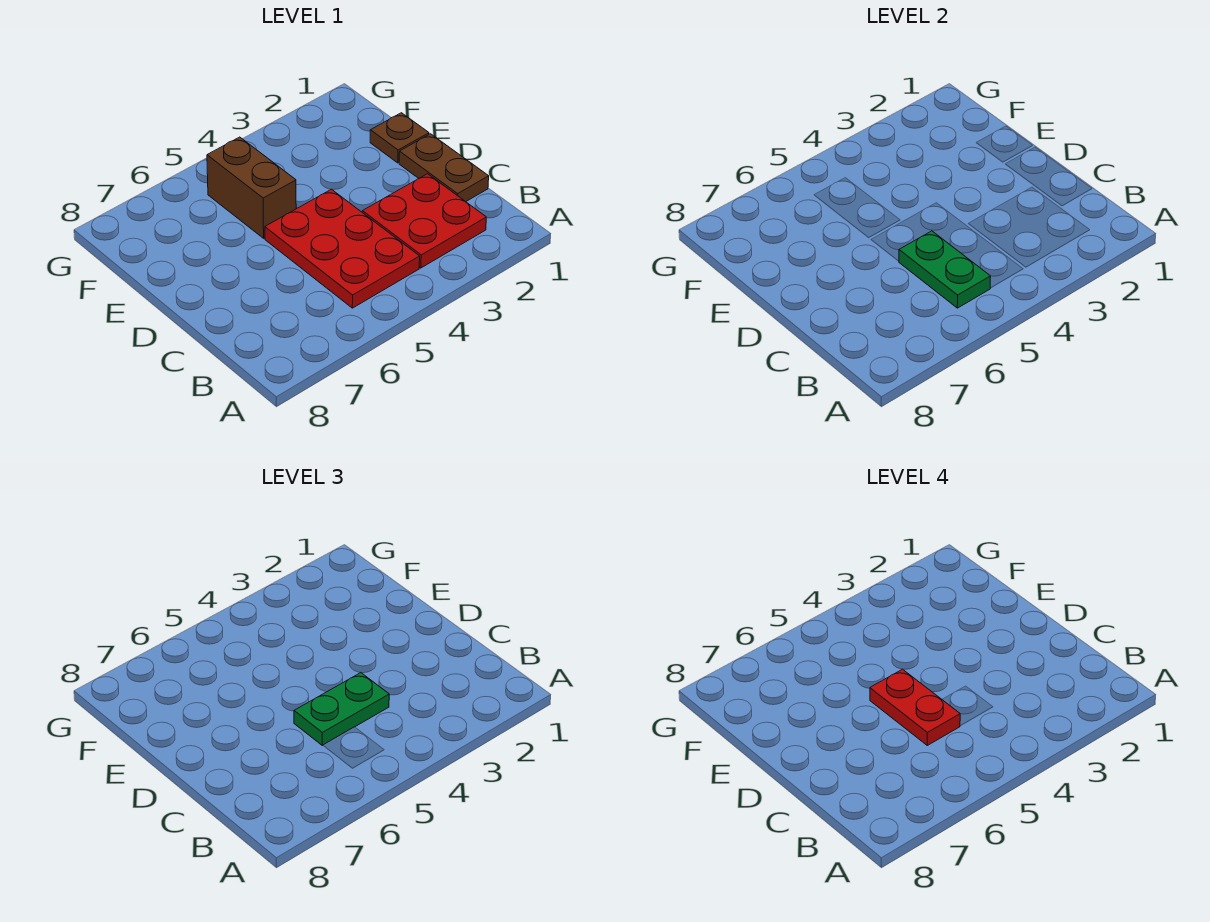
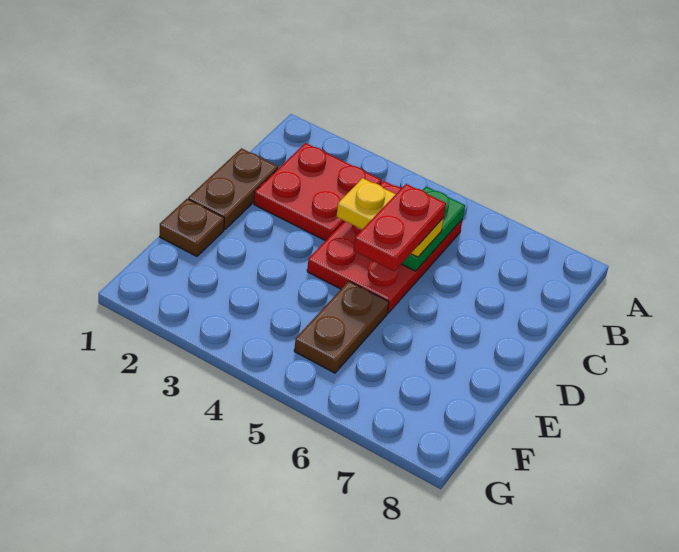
green 1x2 plate [294,673,389,745] -> yellow 1x2 plate [336,178,444,257]
brown 1x2 brick [207,137,296,238] -> brown 1x2 plate [294,281,389,373]

